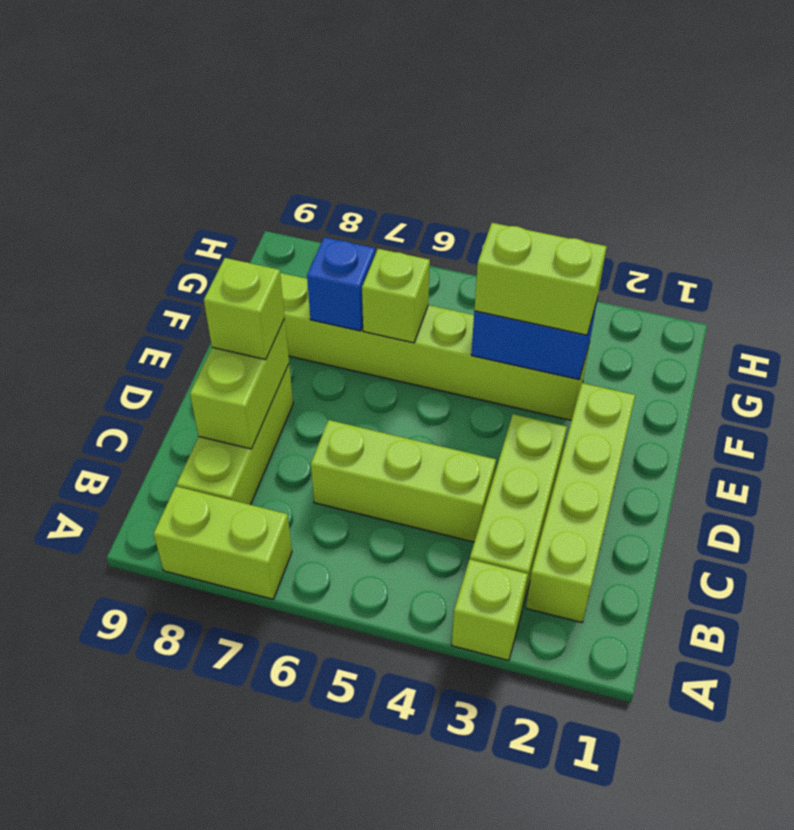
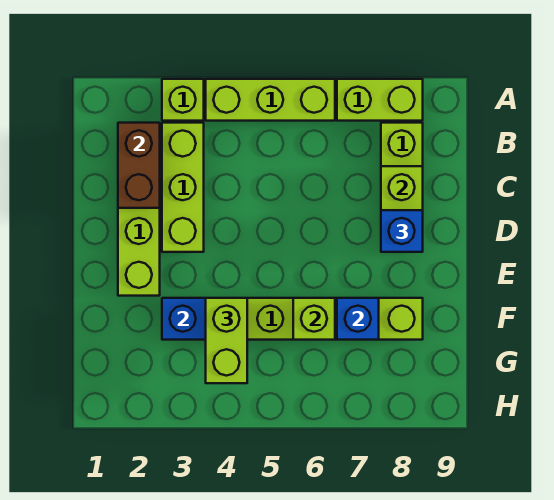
none -> brown 1x2 brick [118,123,160,208]
lime 1x3 brick [311,420,496,542] -> lime 1x3 brick moved to [206,79,335,121]
lime 1x1 brick [204,258,285,360] -> blue 1x1 brick [381,210,423,252]
lime 1x2 brick [474,223,607,335] -> lime 1x2 brick turned to [206,298,247,383]

